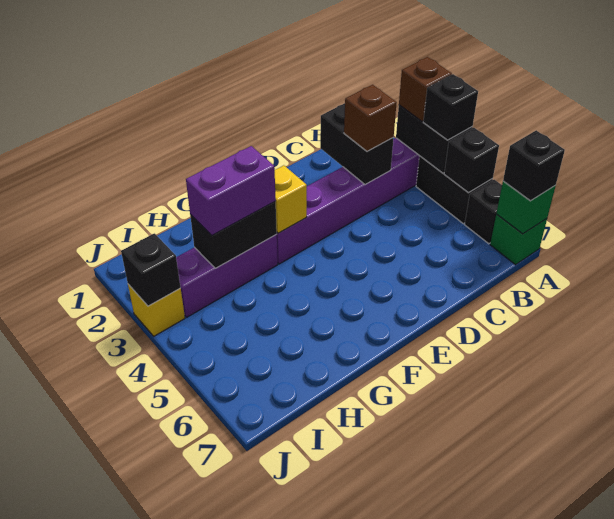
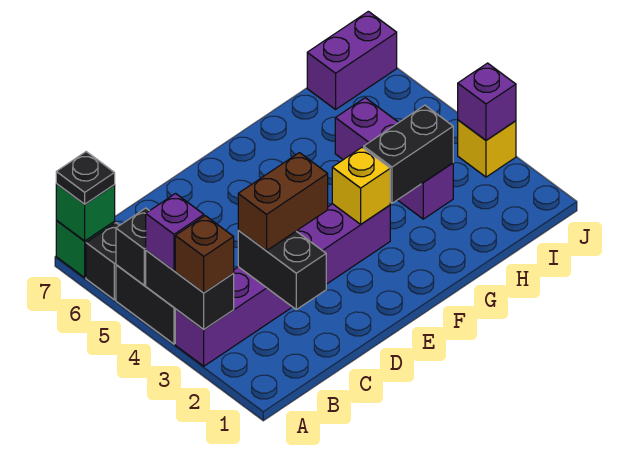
black 1x1 brick [423,74,478,140] -> purple 1x1 brick [146,194,204,271]
black 1x1 brick [503,130,565,201] -> black 1x1 plate [56,152,115,204]
brown 1x1 brick [344,85,397,151] -> brown 1x2 brick [238,153,328,251]
purple 1x3 brick [176,235,278,317] -> purple 1x3 brick turned to [335,98,453,219]
purple 1x2 brick [186,146,276,235] -> purple 1x2 brick moved to [307,11,397,109]
black 1x1 brick [121,233,181,306] -> purple 1x1 brick [458,63,516,140]

